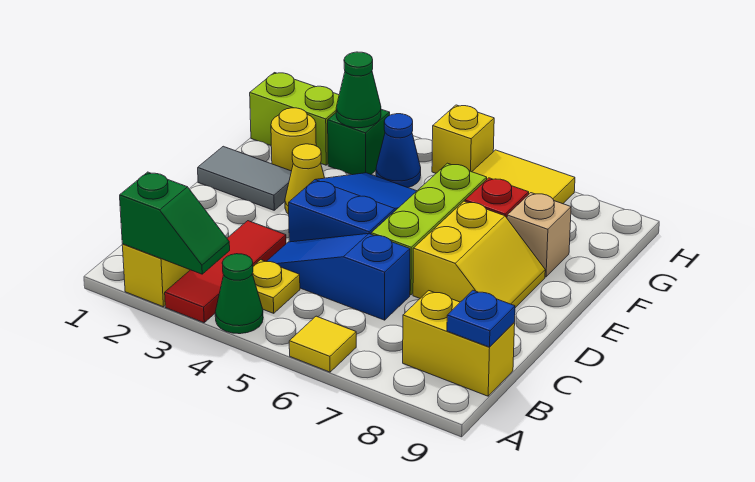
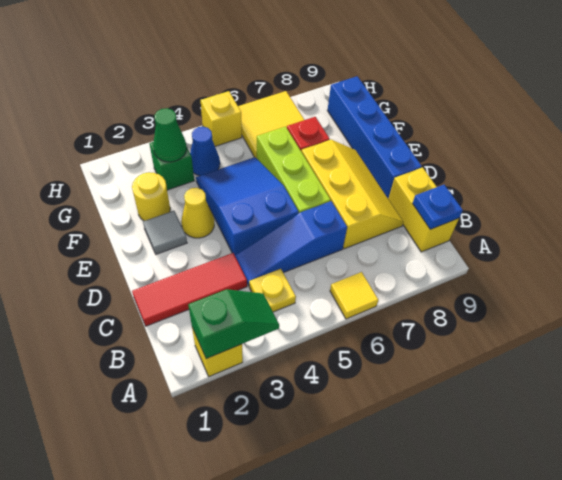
red 1x3 tile [165,221,286,323] -> red 1x3 tile turned to [132,253,247,326]
green 1x1 cone [215,254,263,334] -> none
yellow 1x2 brick [403,291,515,396] -> yellow 1x2 brick turned to [389,167,459,252]
yellow 2x2 slope [413,201,545,308] -> yellow 2x3 slope [302,140,403,249]
none -> blue 1x4 brick [327,76,422,199]
grey 1x2 tile [198,146,291,210] -> grey 1x1 tile [143,211,187,254]
tan 1x1 brick [507,193,571,277] -> none
lime 1x2 brick [250,73,339,165] -> none

